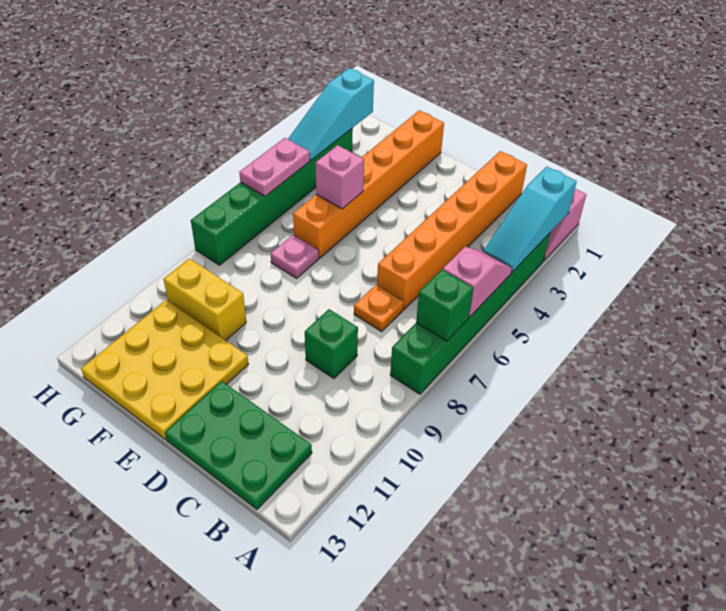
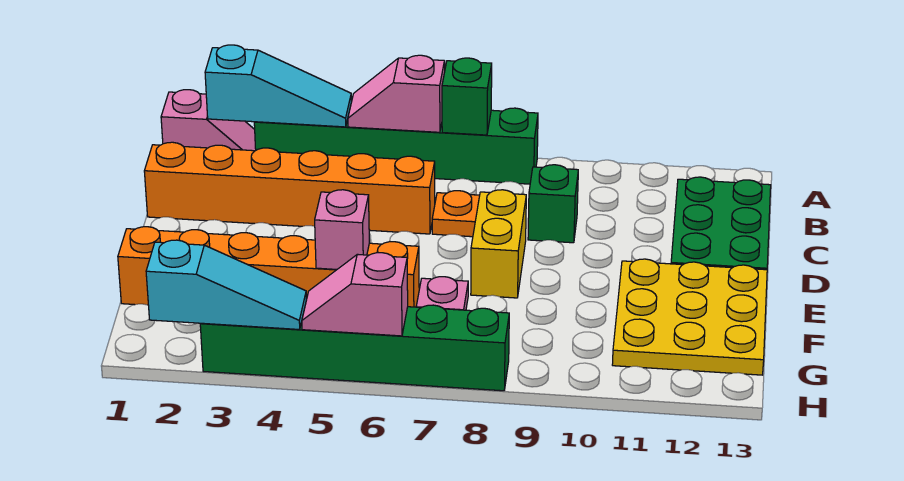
yellow 1x2 brick [164,258,246,340] -> yellow 1x2 brick moved to [471,190,526,298]
pink 1x2 plate [239,138,310,196] -> pink 1x2 slope [302,253,408,336]

